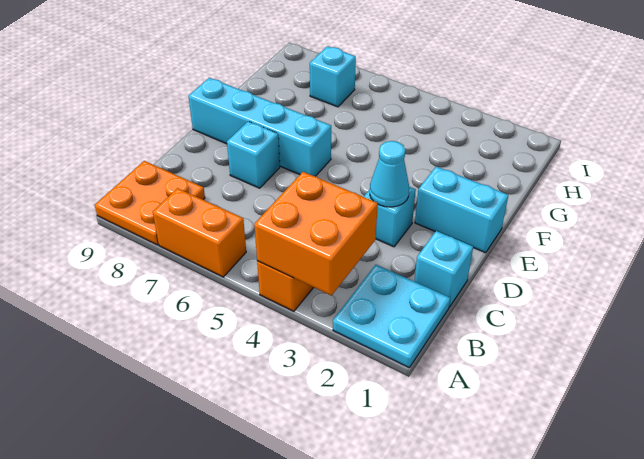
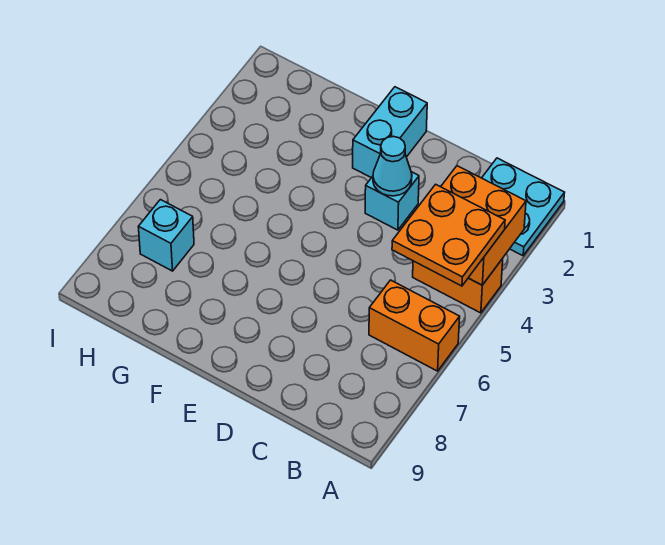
orange 1x2 brick [153,188,246,277] -> orange 1x2 brick turned to [369,280,460,371]
orange 2x2 plate [95,161,205,245] -> orange 2x2 plate moved to [392,184,505,286]
cyan 1x1 brick [414,231,473,307] -> none
cyan 1x1 brick [227,121,280,188] -> none
cyan 1x4 brick [188,78,331,176] -> none

